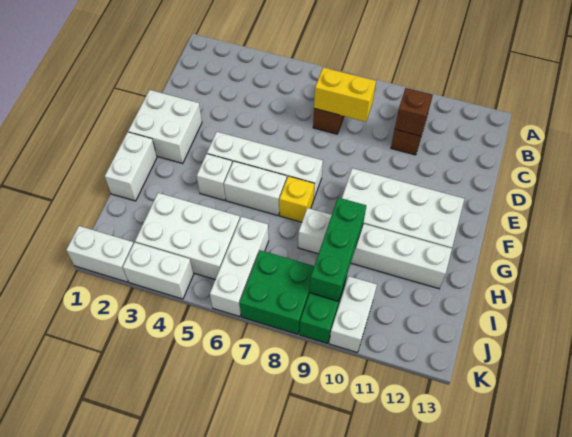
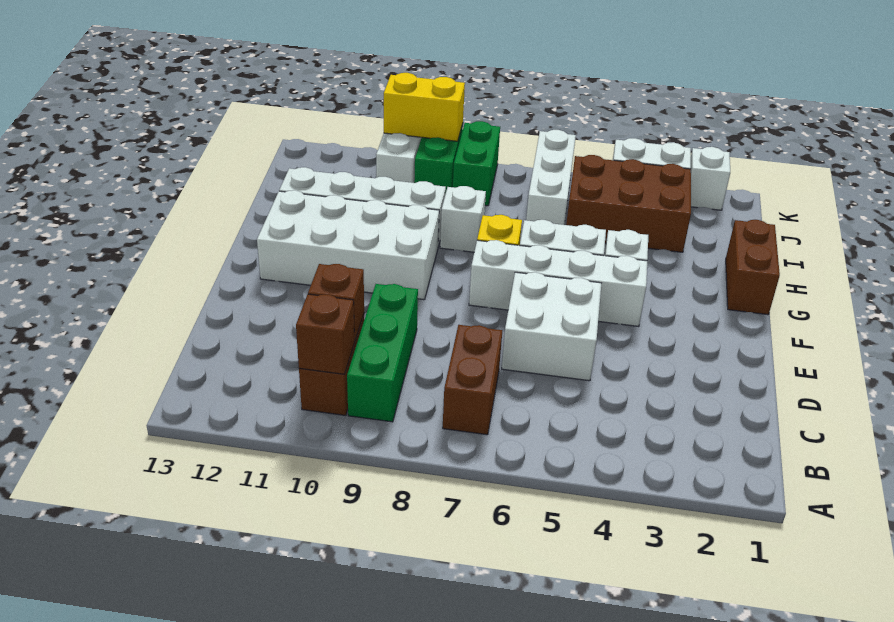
none -> brown 1x1 brick [296,294,355,374]
yellow 1x2 brick [314,67,376,122] -> yellow 1x2 brick moved to [384,73,465,141]
white 2x2 brick [128,90,202,164] -> white 2x2 brick moved to [502,272,601,381]
white 1x2 brick [105,132,157,201] -> brown 1x2 brick [726,220,780,315]
green 1x3 brick [310,197,366,301] -> green 1x3 brick moved to [347,284,418,422]
white 2x3 brick [135,193,240,279] -> brown 2x3 brick [566,155,691,252]
green 2x2 brick [240,250,314,334] -> green 1x2 brick [453,121,500,206]
white 1x2 brick [66,226,134,282] -> white 1x1 brick [691,147,730,210]

